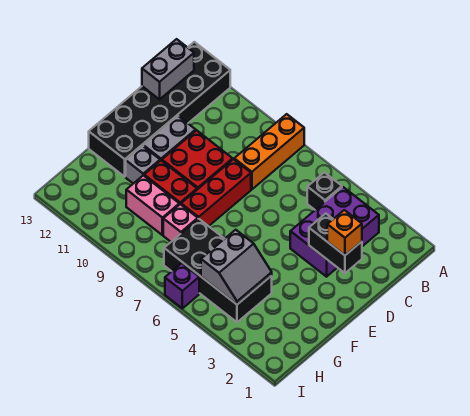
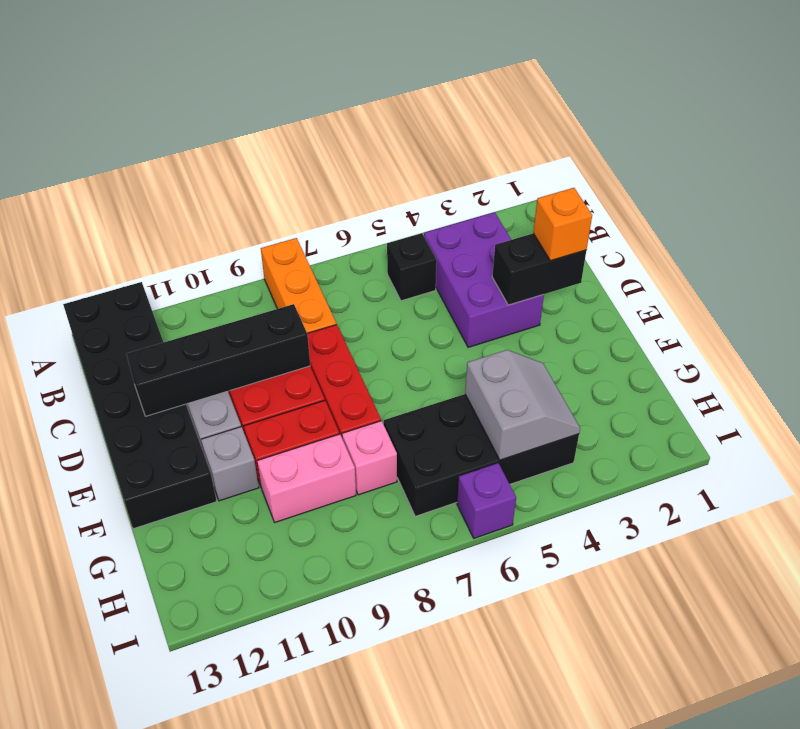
grey 1x2 brick [142,39,194,99] -> none
none -> black 1x4 brick [127,304,310,416]

